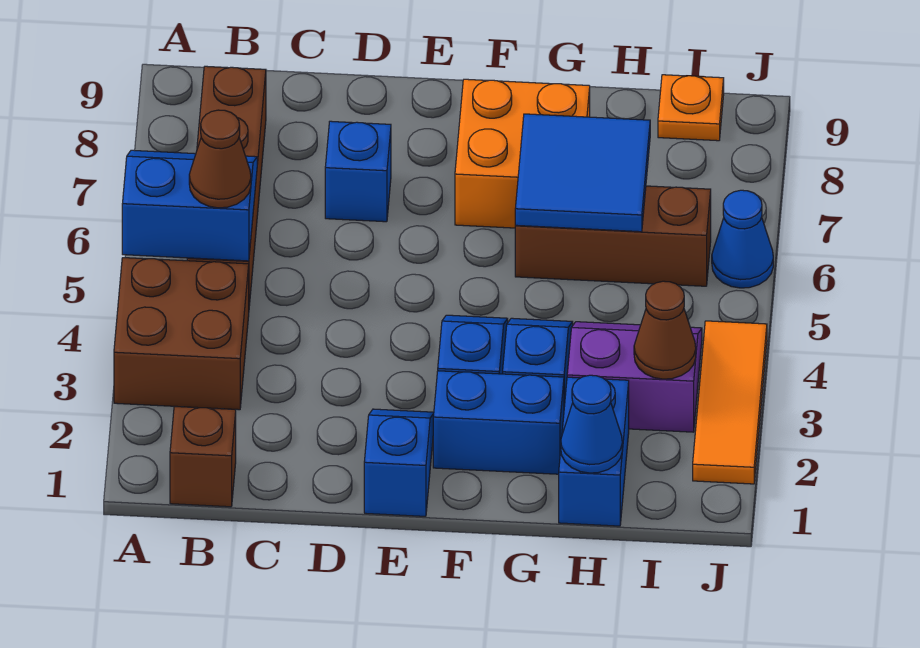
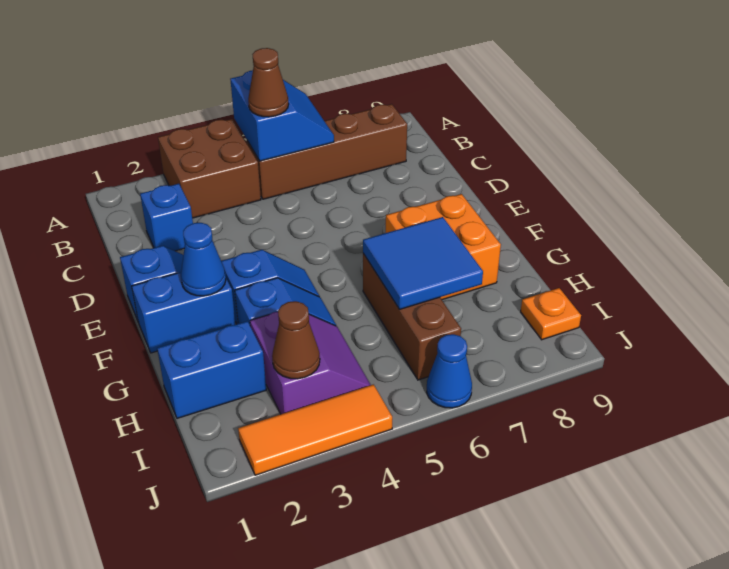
brown 1x1 brick [170,406,236,507] -> none
blue 1x1 brick [325,121,391,222] -> blue 1x1 brick moved to [140,184,193,251]
blue 1x2 brick [433,371,564,474] -> blue 1x2 brick turned to [132,272,236,353]
blue 1x1 cone [561,375,622,473] -> blue 1x1 cone moved to [181,223,226,296]

